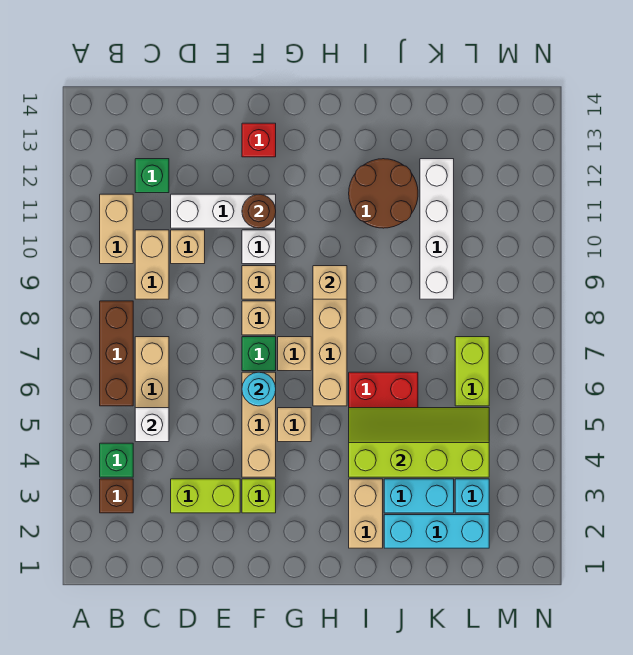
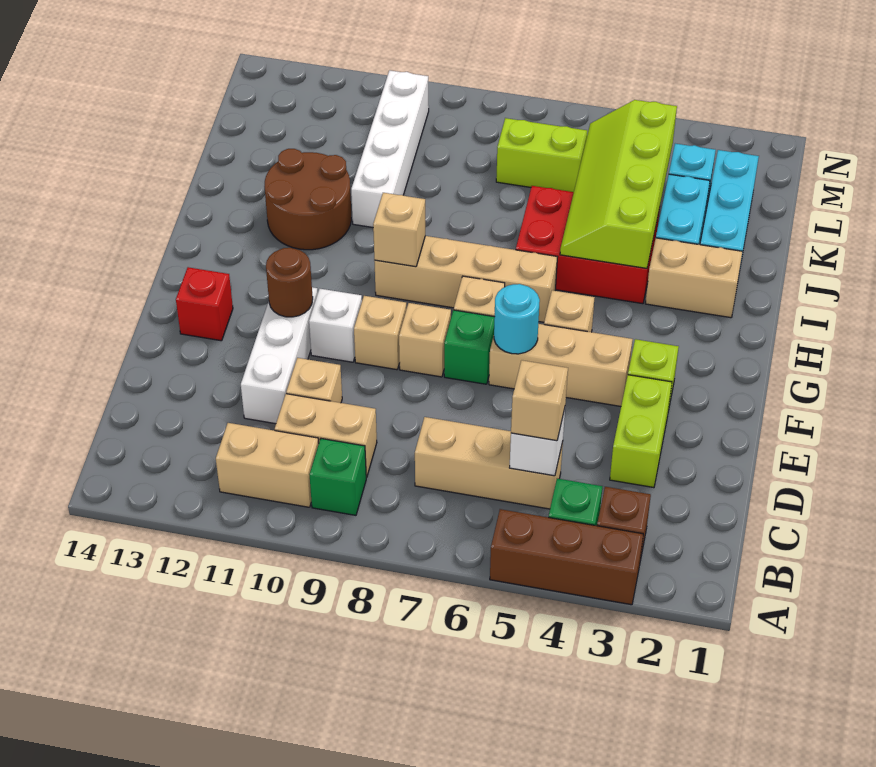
brown 1x3 brick [100,301,133,406] -> brown 1x3 brick moved to [490,509,643,605]
none -> tan 1x1 brick [511,360,568,441]
green 1x1 brick [135,159,169,193] -> green 1x1 brick moved to [310,439,366,515]
white 1x4 brick [420,159,454,299] -> white 1x4 brick turned to [351,70,429,227]

